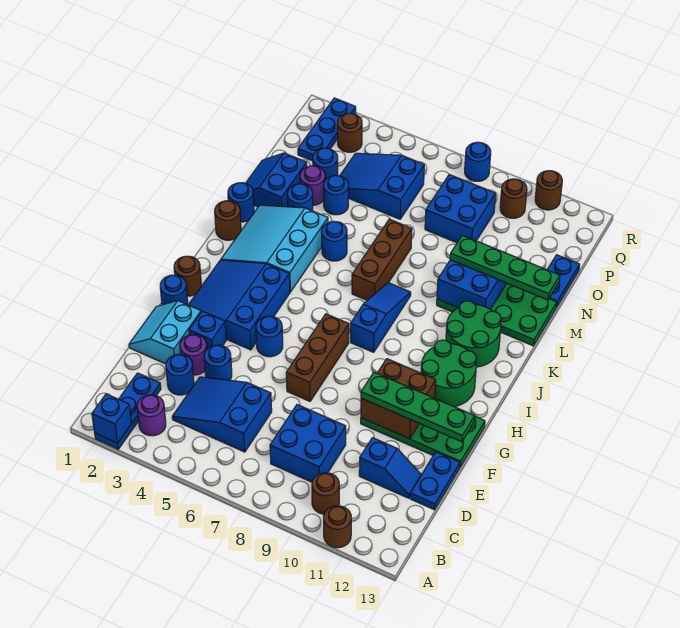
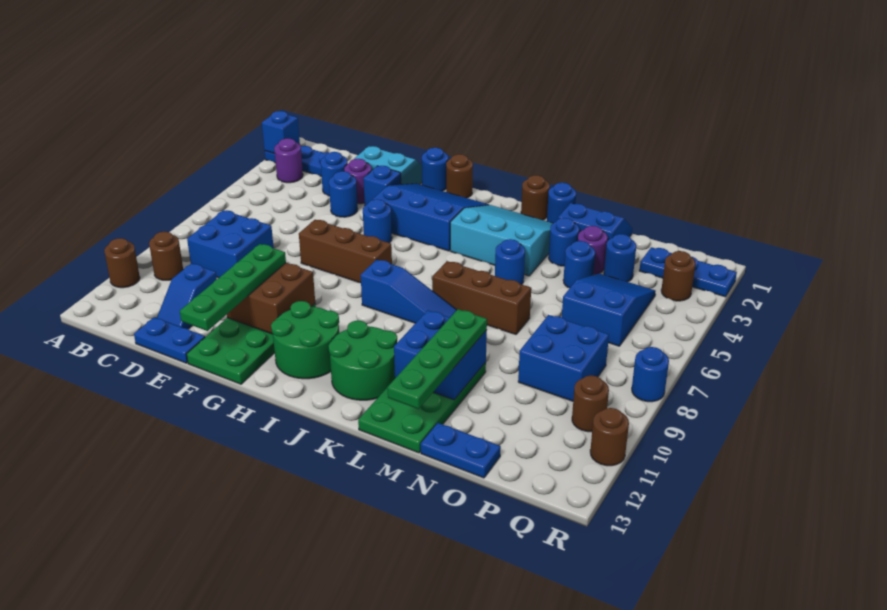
blue 2x3 slope [172,377,272,452] -> none

